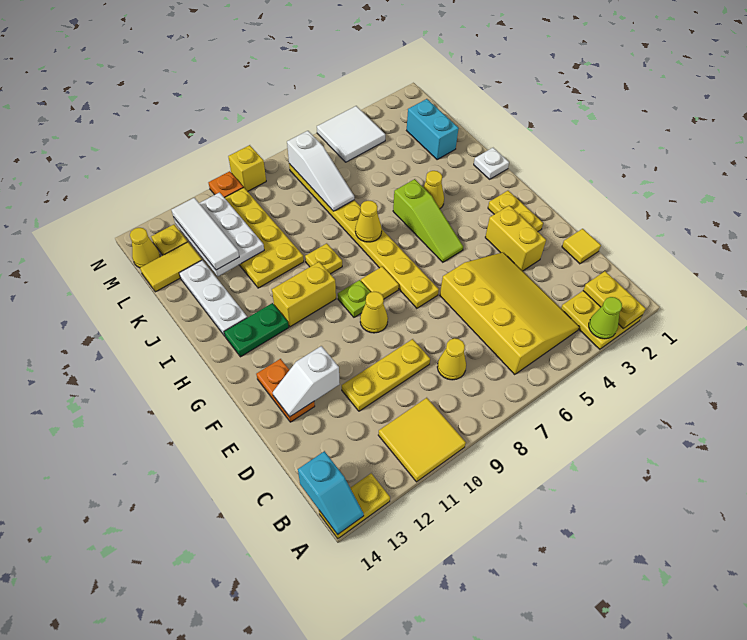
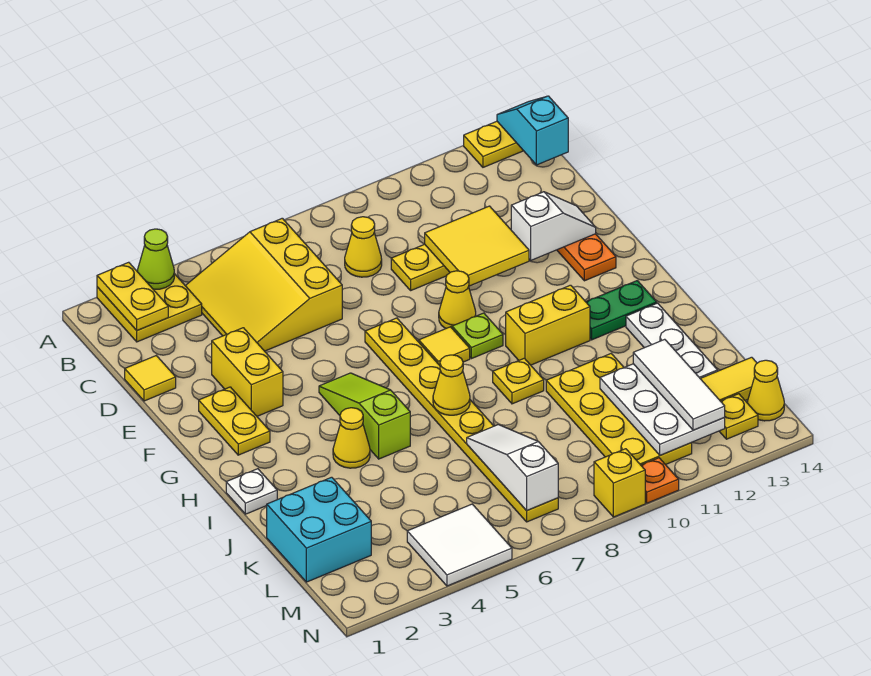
yellow 2x2 tile [378,398,466,482] -> yellow 2x2 tile moved to [425,206,529,286]
yellow 3x4 slope [440,252,579,375] -> yellow 3x3 slope [185,218,342,351]
cyan 1x2 brick [407,99,459,160] -> cyan 2x2 brick [267,477,371,582]

